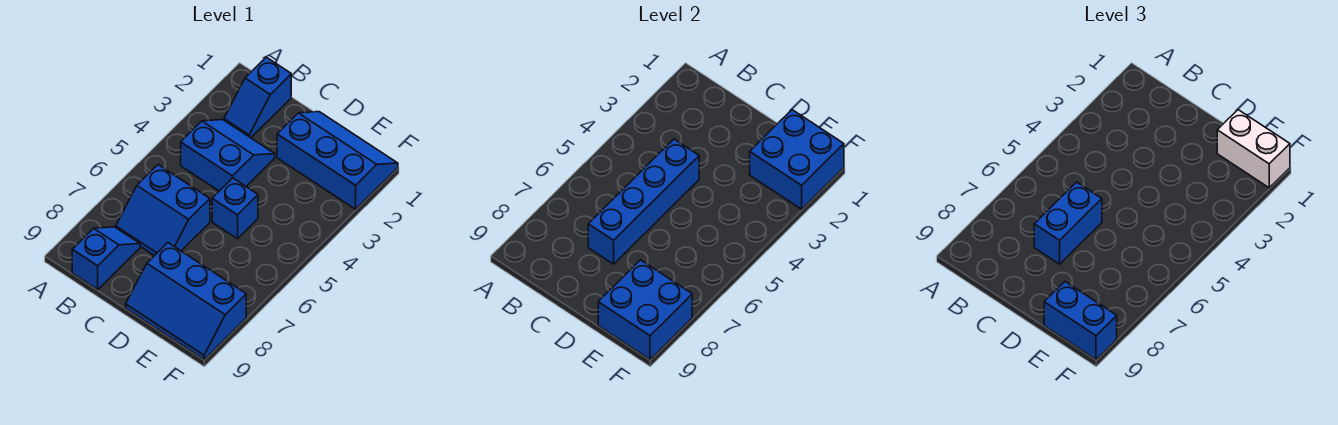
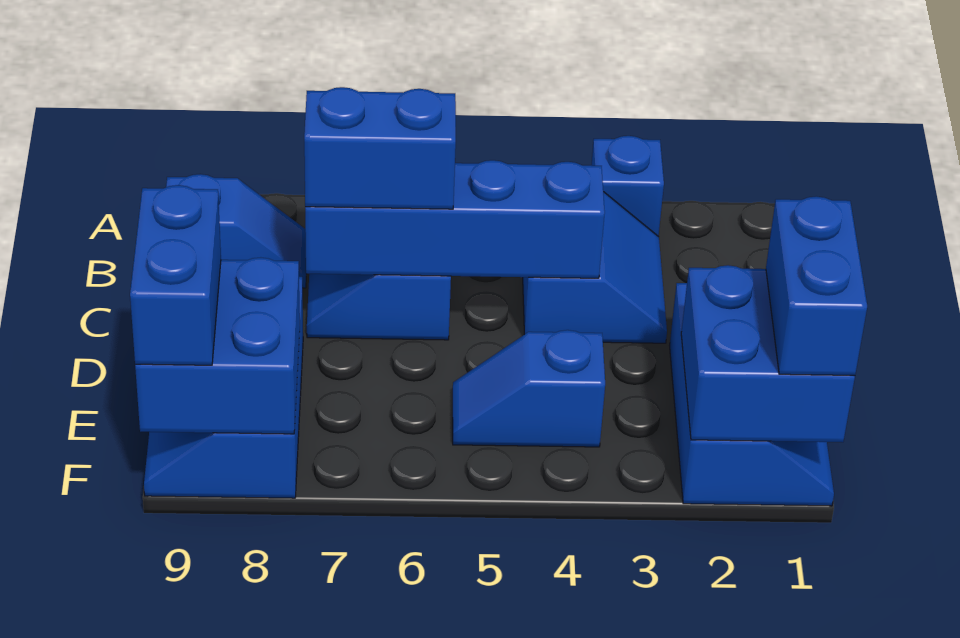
blue 1x2 slope [224,57,291,138] -> blue 1x2 slope moved to [453,330,605,447]
blue 1x1 brick [212,178,258,239] -> blue 1x1 brick moved to [591,136,664,237]
white 1x2 brick [1217,110,1290,188] -> blue 1x2 brick [766,196,867,376]

